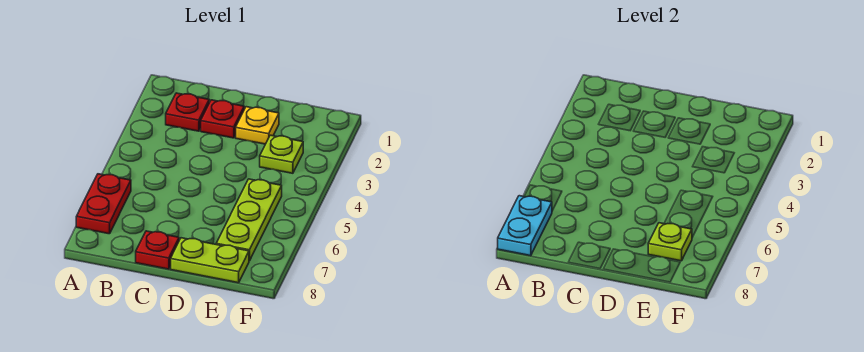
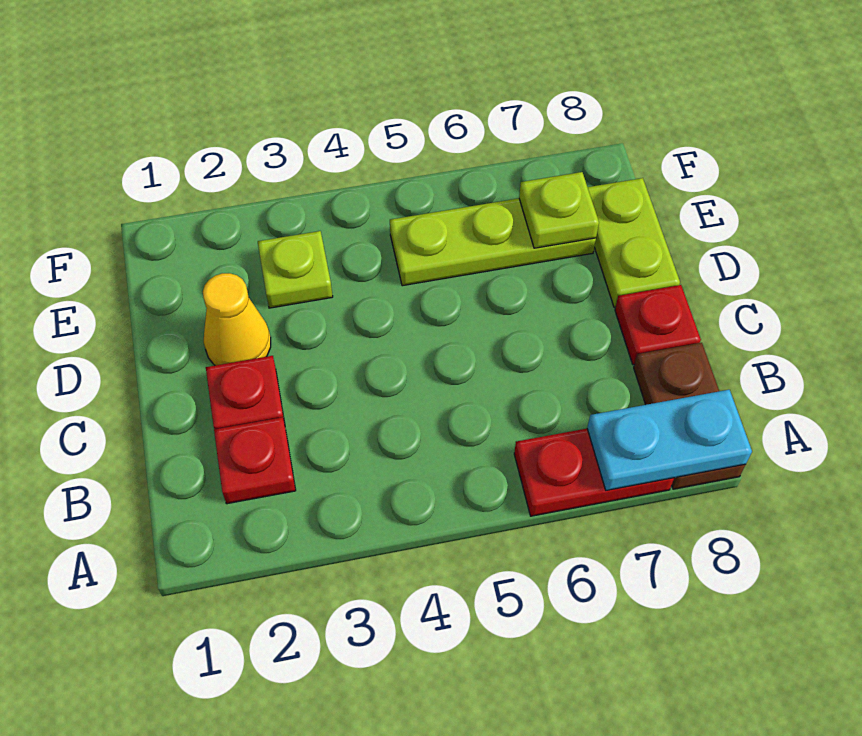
none -> brown 1x2 plate [634,343,745,489]
yellow 1x1 plate [236,107,279,144] -> yellow 1x1 cone [203,273,271,365]

